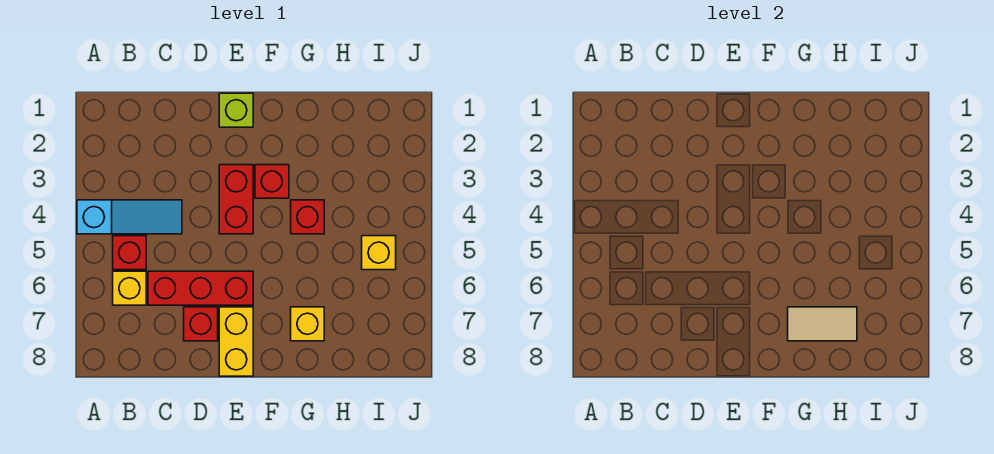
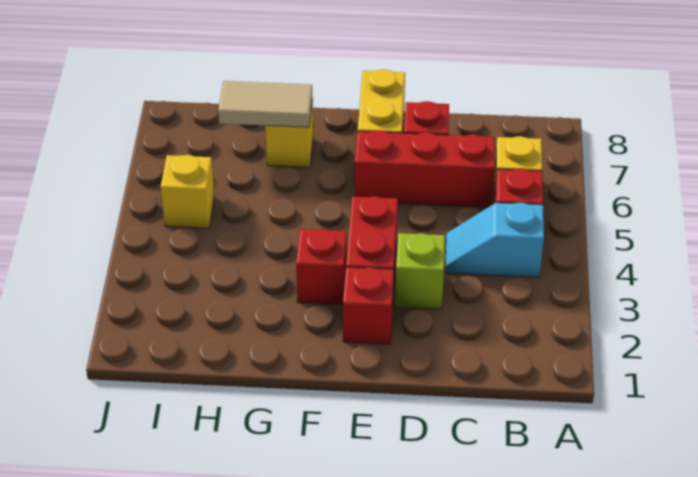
cyan 1x3 slope [77,200,182,234] -> cyan 1x2 slope [445,202,544,278]
lime 1x1 brick [219,93,253,127] -> lime 1x1 brick moved to [395,233,445,309]
red 1x1 brick [291,200,324,234] -> red 1x1 brick moved to [343,267,394,344]

